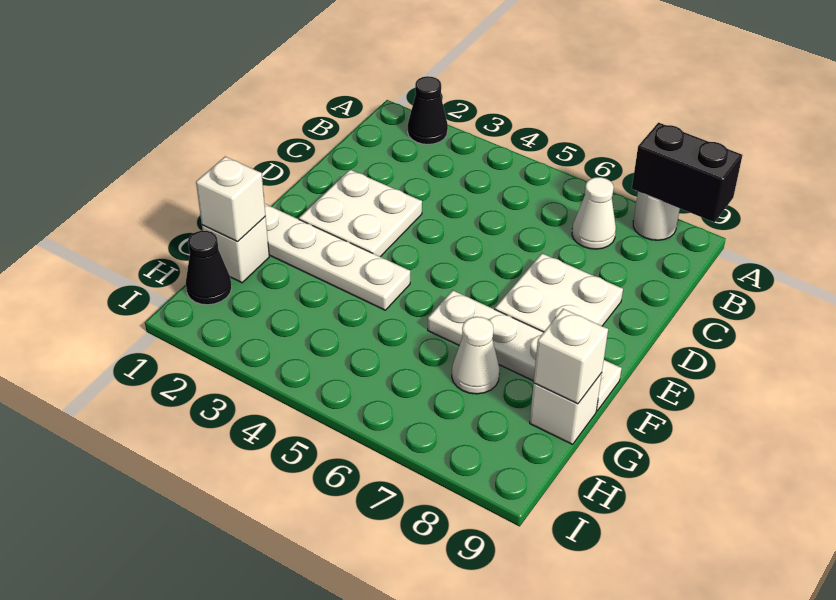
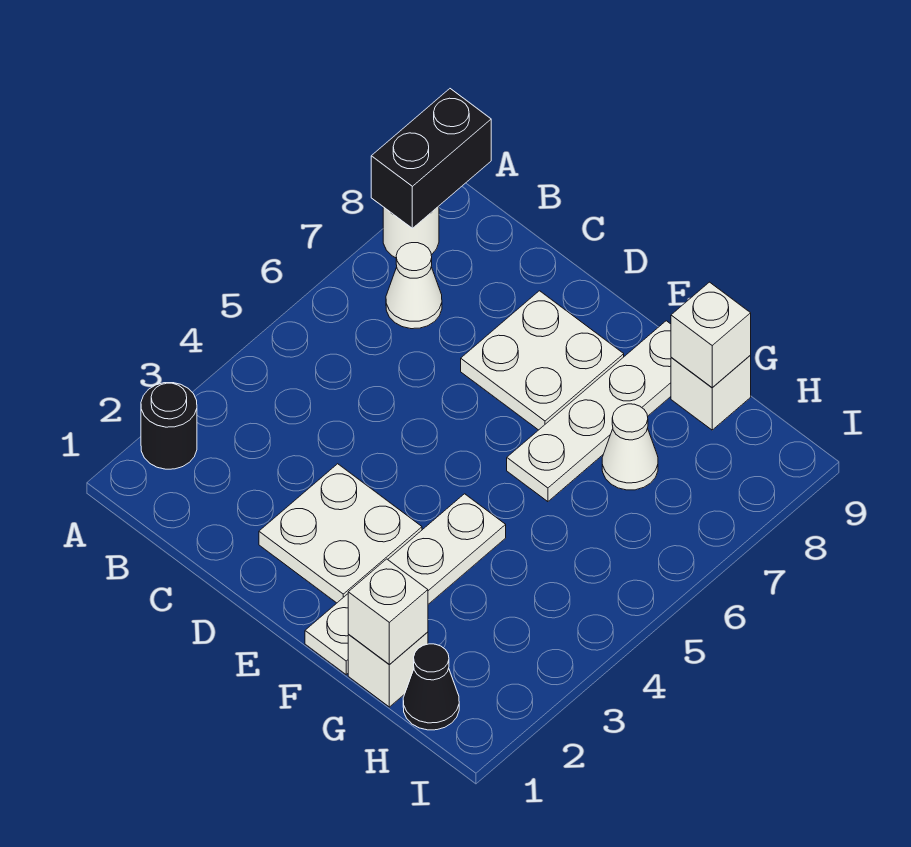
black 1x1 cone [408,76,448,144] -> black 1x1 round brick [141,383,197,469]

